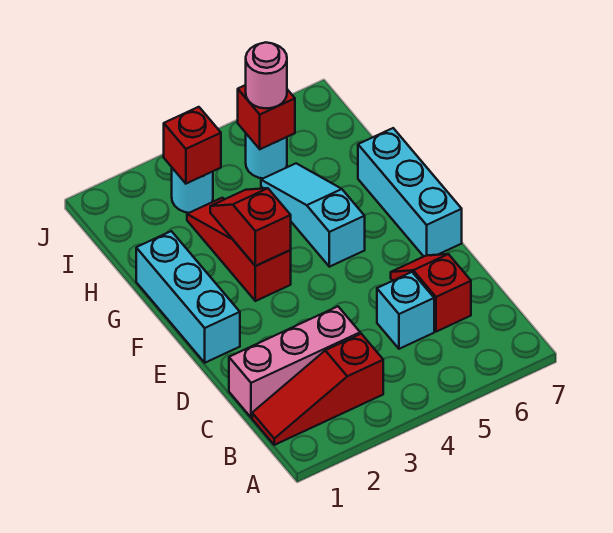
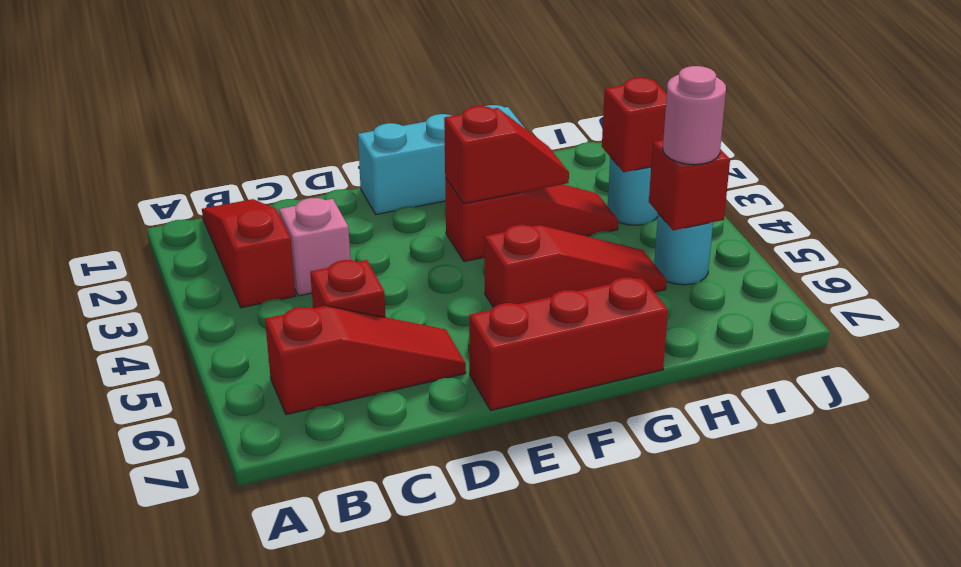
pink 1x3 brick [229,306,360,418] -> pink 1x1 brick [279,198,350,296]
cyan 1x1 brick [377,272,434,349] -> red 1x1 brick [310,260,385,317]
red 1x2 slope [391,254,471,332] -> red 1x3 slope [265,306,466,415]
cyan 1x3 brick [358,128,462,256] -> red 1x3 brick [469,277,668,410]
cyan 1x3 slope [261,163,365,267] -> red 1x3 slope [485,225,666,307]

